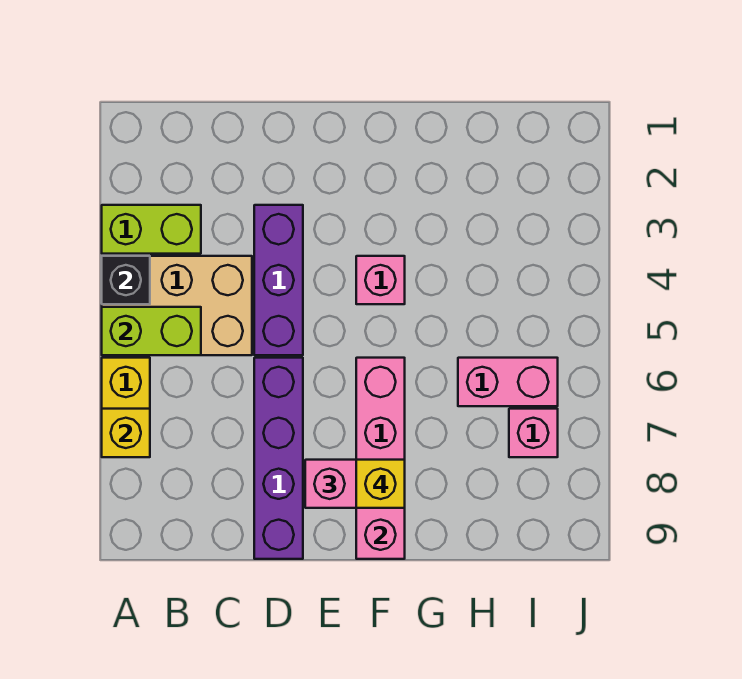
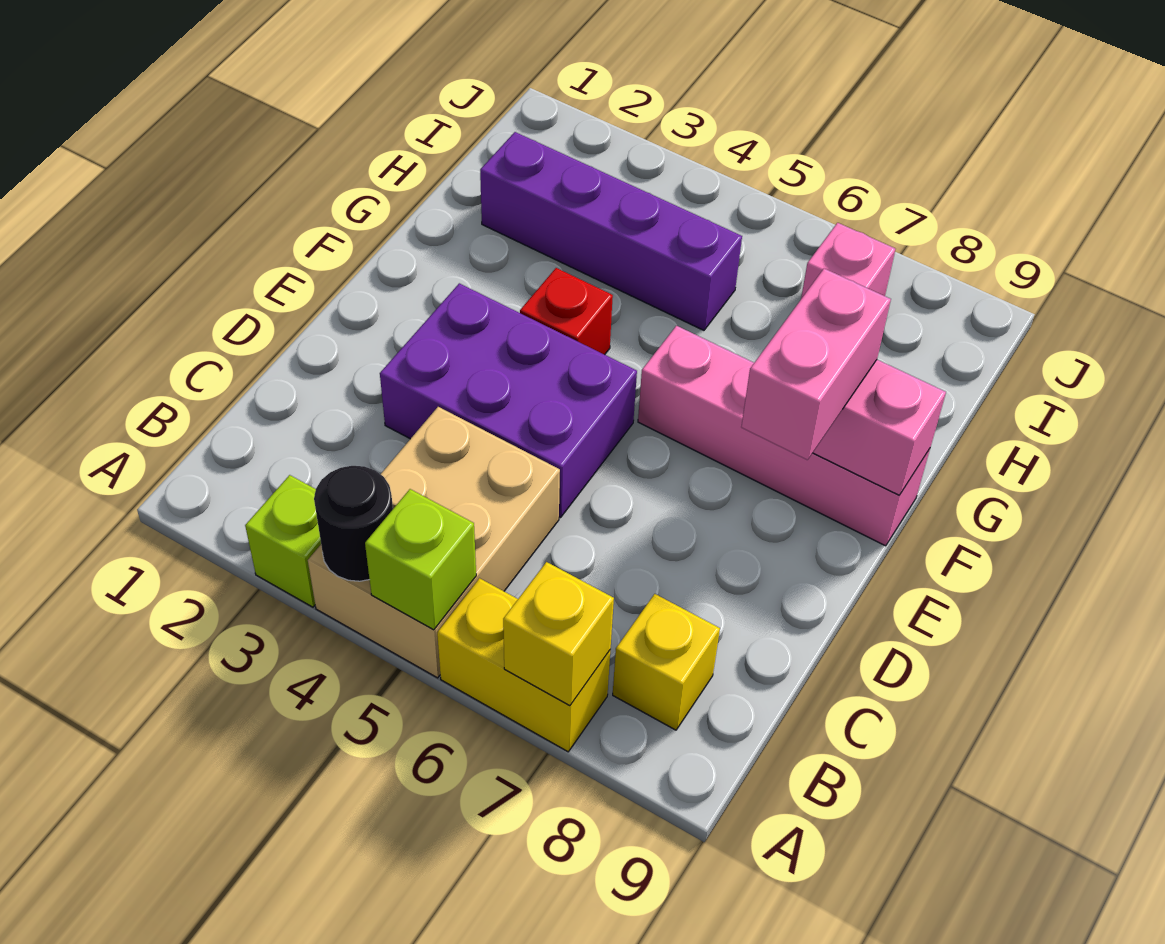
lime 1x2 brick [102,205,201,254] -> lime 1x1 brick [245,475,321,607]
black 1x1 brick [102,256,150,304] -> black 1x1 round brick [314,466,393,581]
lime 1x2 brick [102,307,201,355] -> lime 1x1 brick [365,489,476,630]
purple 1x3 brick [254,205,303,355] -> purple 2x3 brick [380,283,637,517]
purple 1x4 brick [254,358,303,559] -> purple 1x4 brick moved to [480,132,742,330]
pink 1x1 brick [356,256,405,304] -> red 1x1 brick [520,268,613,355]
yellow 1x1 brick [356,460,405,508] -> yellow 1x1 brick moved to [613,594,720,730]
pink 1x2 brick [458,358,558,406] -> none

